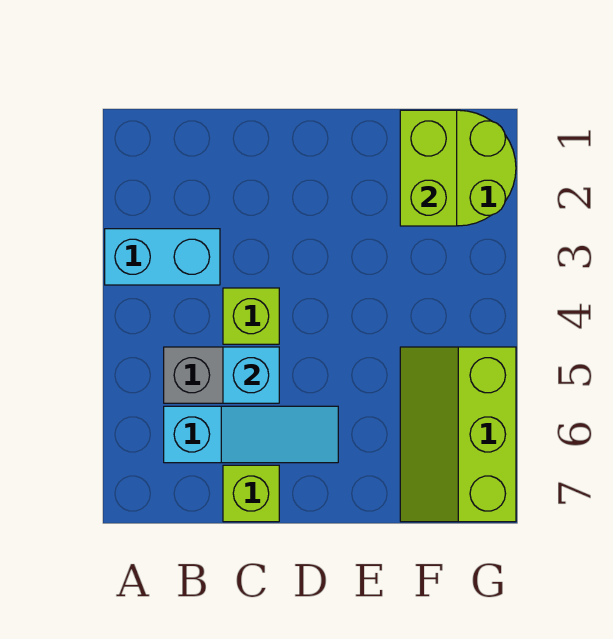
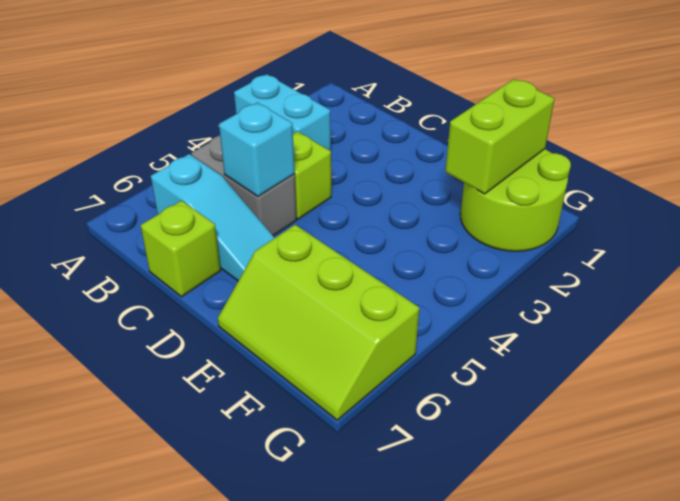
lime 2x3 slope [400,347,516,522] -> lime 2x3 slope turned to [218,225,419,420]

